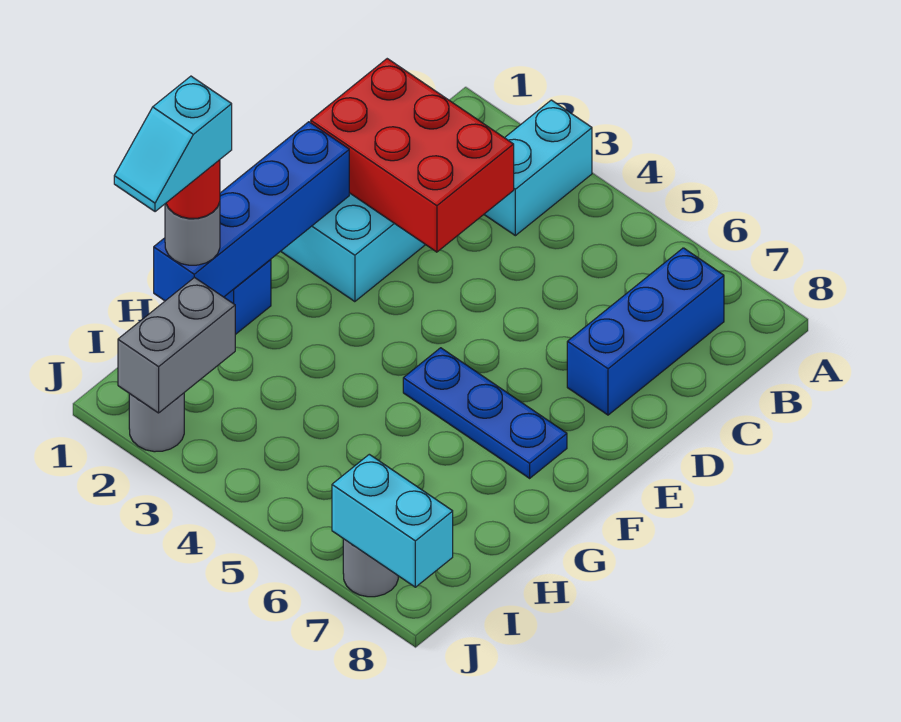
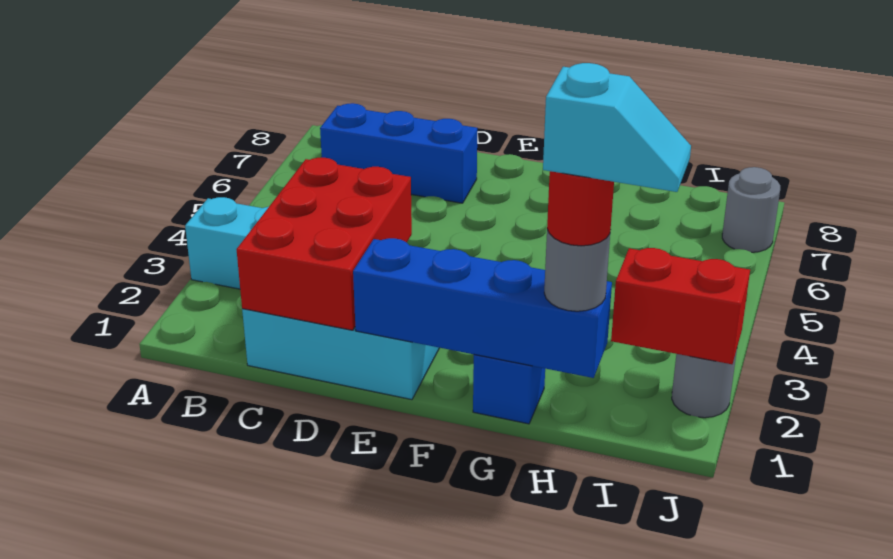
blue 1x3 plate [403,348,567,478] -> none
grey 1x2 brick [118,277,235,413] -> red 1x2 brick [611,248,750,364]
cyan 1x2 brick [332,454,453,587] -> none

